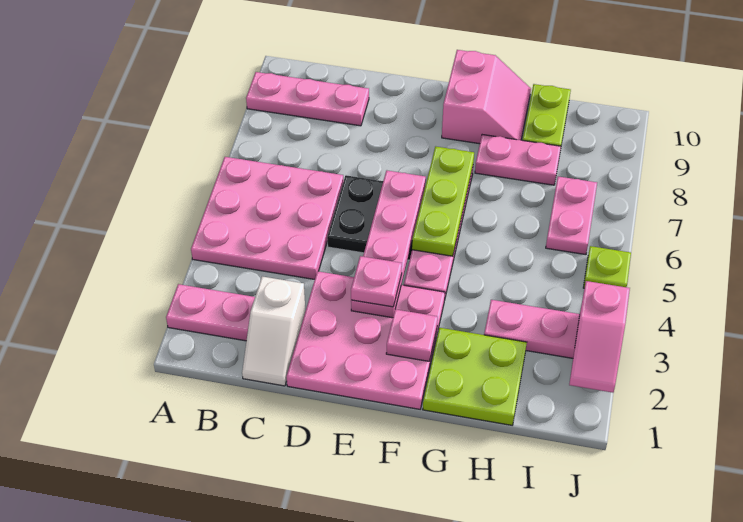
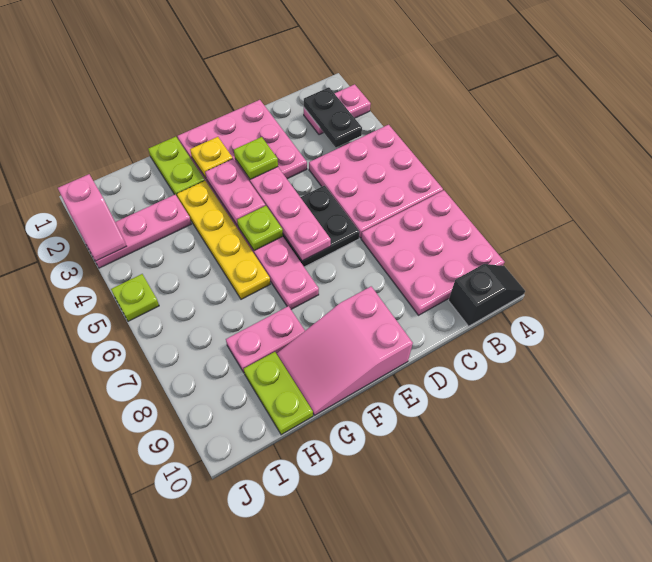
pink 1x3 plate [246,72,369,126] -> pink 3x3 plate [361,190,505,315]
none -> black 1x2 slope [449,264,525,326]
none -> black 1x2 plate [304,87,362,147]
white 1x2 slope [242,276,305,386] -> none
pink 1x1 plate [351,256,402,307] -> lime 1x1 plate [234,137,278,179]
pink 1x1 plate [386,309,438,361] -> yellow 1x1 plate [190,137,233,178]
lime 1x3 plate [412,146,474,256] -> lime 1x1 plate [237,206,283,251]
pink 2x2 slope [442,50,531,144] -> pink 2x3 slope [277,286,413,415]
lime 2x2 plate [423,328,527,425] -> lime 1x2 plate [149,137,205,198]
none -> yellow 1x4 plate [177,181,270,299]
pink 1x2 plate [546,176,597,255] -> pink 1x2 plate moved to [205,159,265,226]
pink 1x2 slope [569,281,630,393] -> pink 1x2 slope turned to [58,174,127,261]

